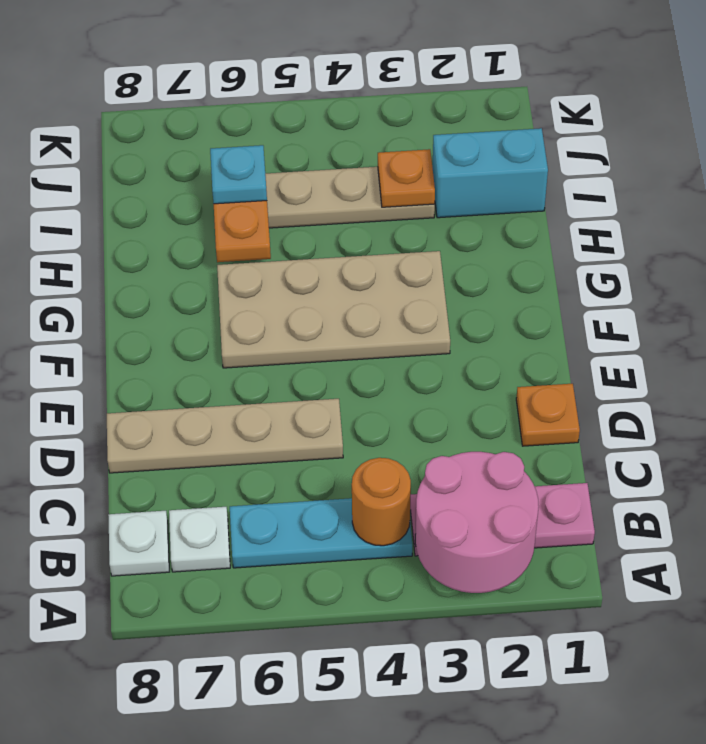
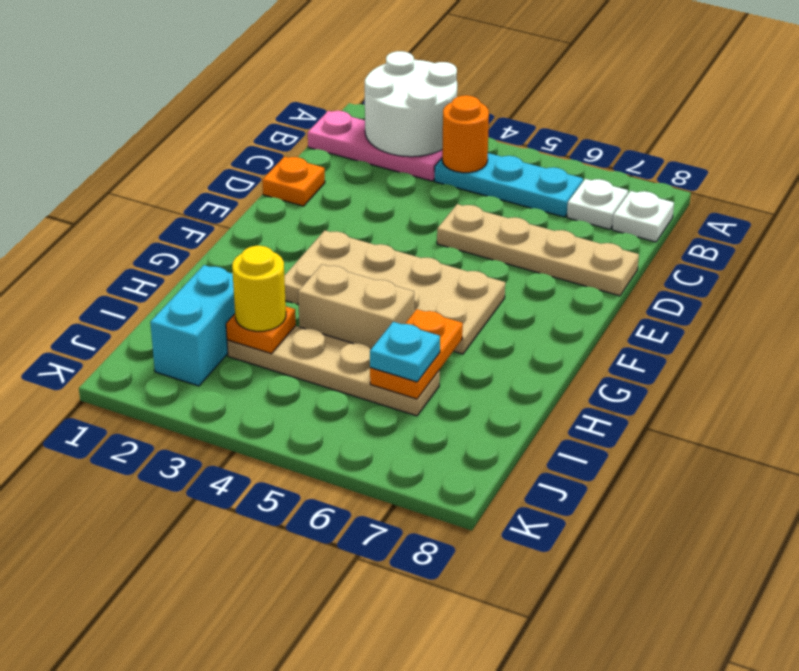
pink 2x2 round brick [415,452,539,593] -> white 2x2 round brick [365,51,457,157]
none -> tan 1x2 brick [298,264,414,349]
cyan 1x2 brick [432,128,548,218] -> cyan 1x2 brick turned to [150,265,235,386]
none -> yellow 1x1 round brick [232,246,286,331]

